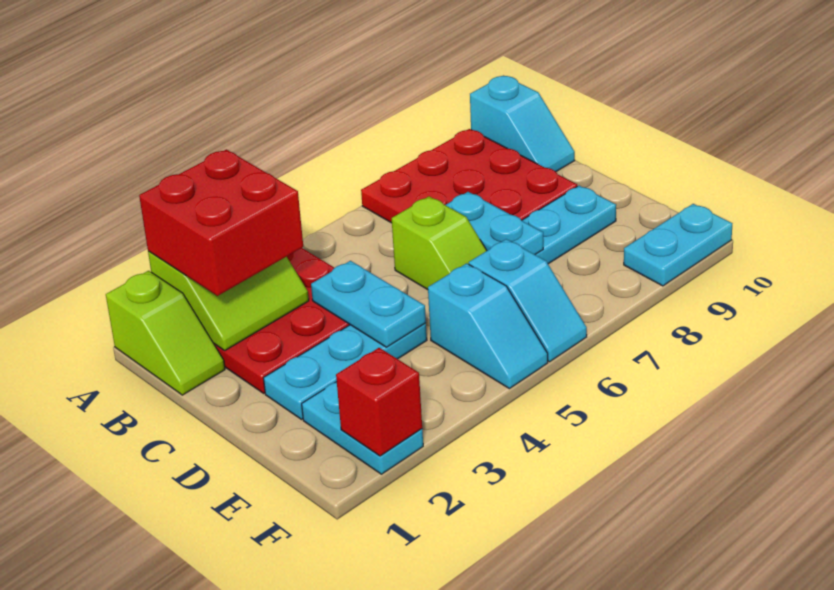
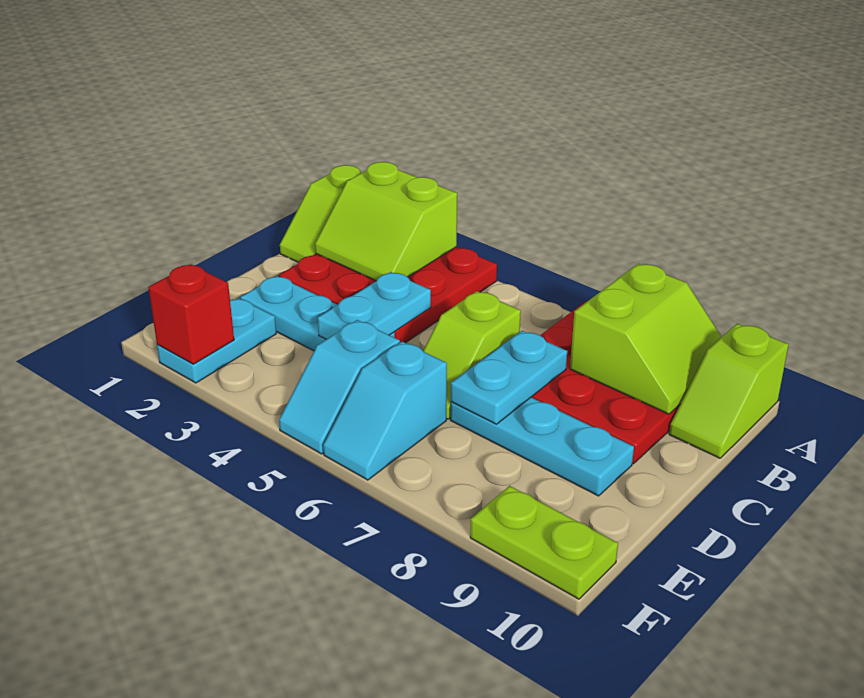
red 2x2 brick [139,149,303,296] -> none
none -> lime 2x2 slope [570,264,721,414]
cyan 1x2 slope [470,75,575,172] -> lime 1x2 slope [669,324,789,458]
cyan 1x2 plate [624,204,732,286] -> lime 1x2 plate [470,486,618,599]

